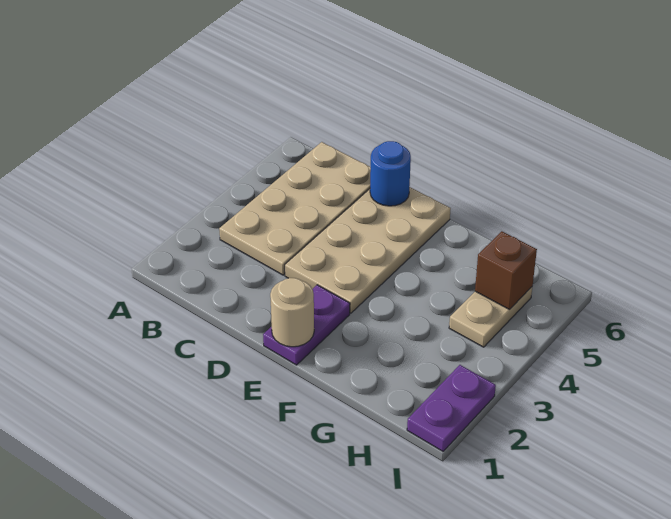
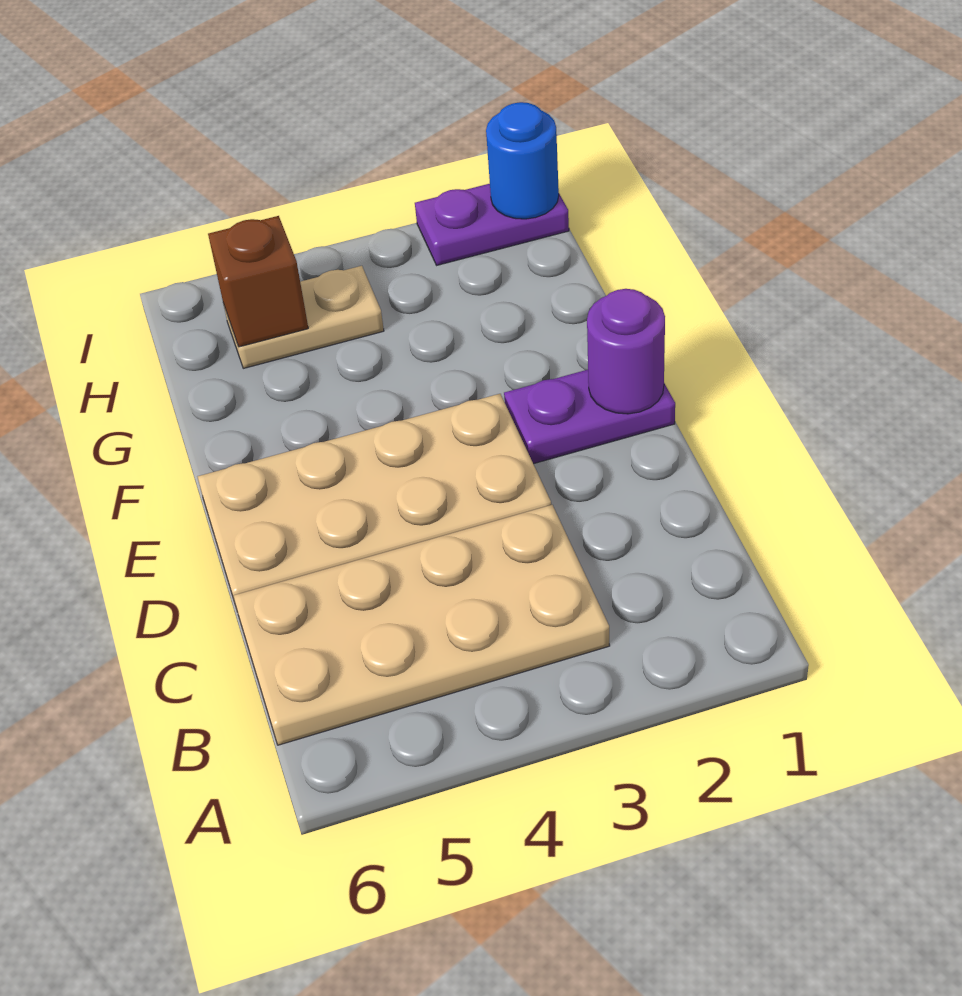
blue 1x1 round brick [370,141,411,206] -> blue 1x1 round brick moved to [486,102,559,219]
tan 1x1 round brick [270,278,314,347] -> purple 1x1 round brick [587,289,665,414]

